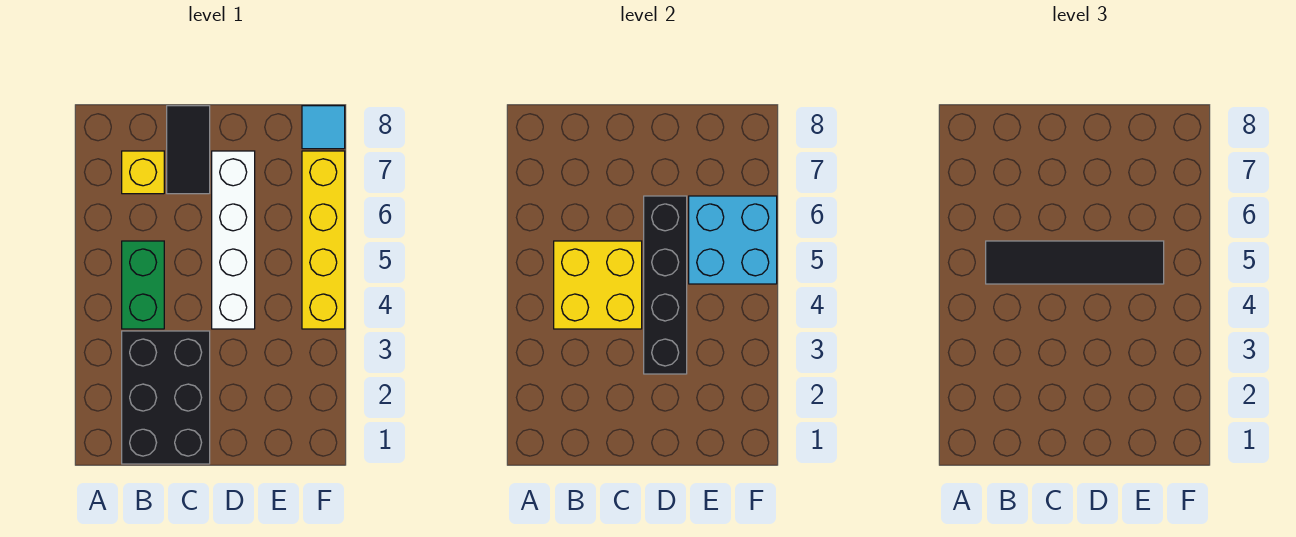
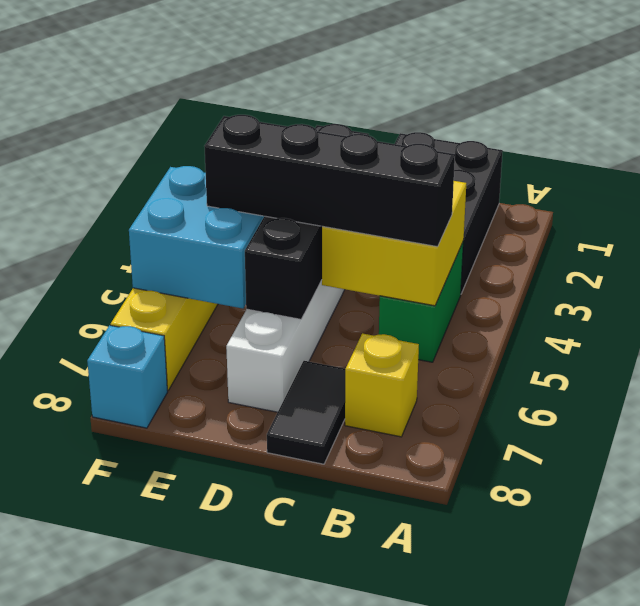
black 1x4 tile [986,241,1164,284] -> black 1x4 brick [204,115,455,247]
cyan 1x1 tile [302,106,345,149] -> cyan 1x1 brick [87,325,168,428]

